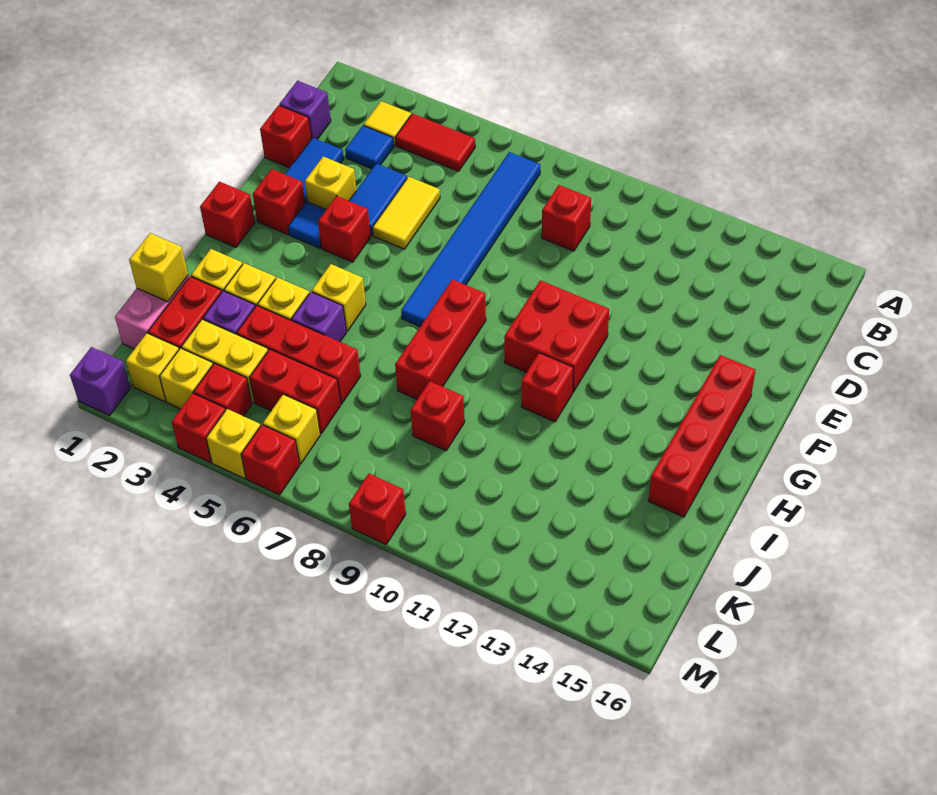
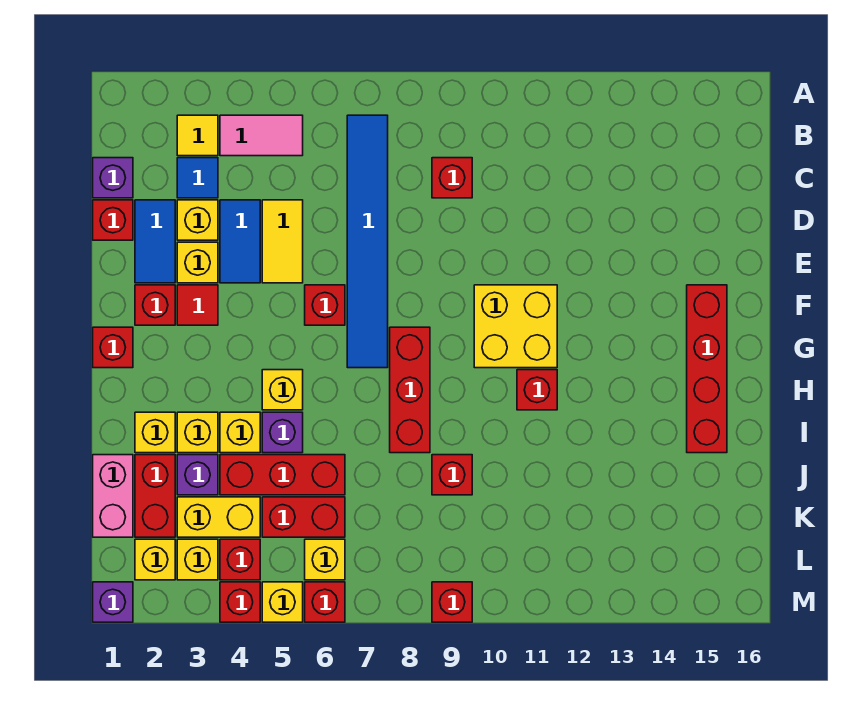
red 1x2 tile [395,114,475,171] -> pink 1x2 tile [220,115,303,156]
blue 1x1 tile [288,202,326,248] -> red 1x1 tile [177,285,218,325]
red 1x1 brick [318,196,371,262] -> red 1x1 brick moved to [305,285,345,325]
red 2x2 brick [504,280,609,392] -> yellow 2x2 brick [474,285,557,368]
yellow 1x1 brick [129,233,188,302] -> yellow 1x1 brick moved to [177,200,218,240]

